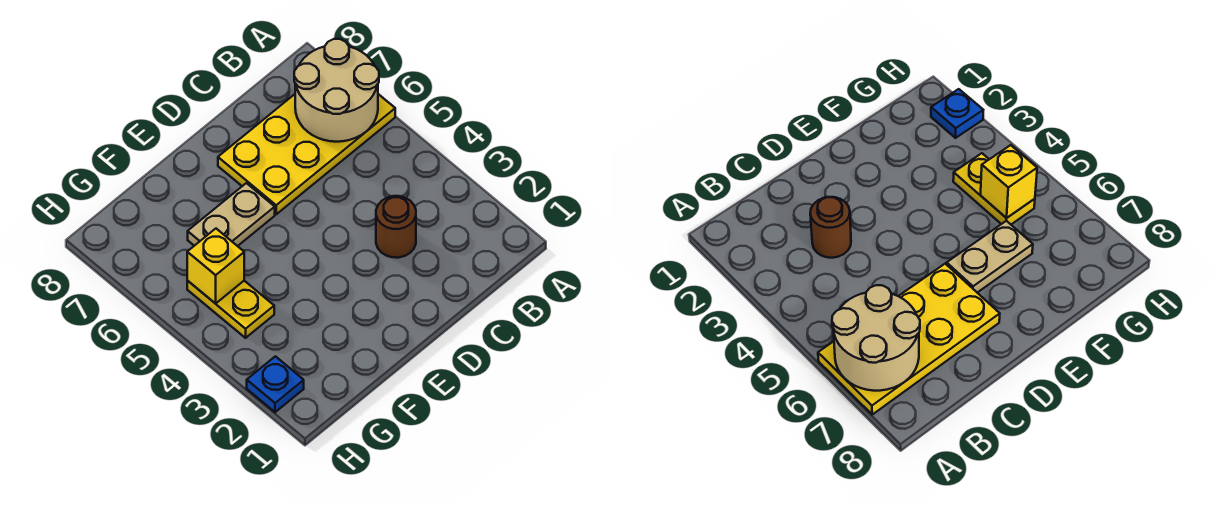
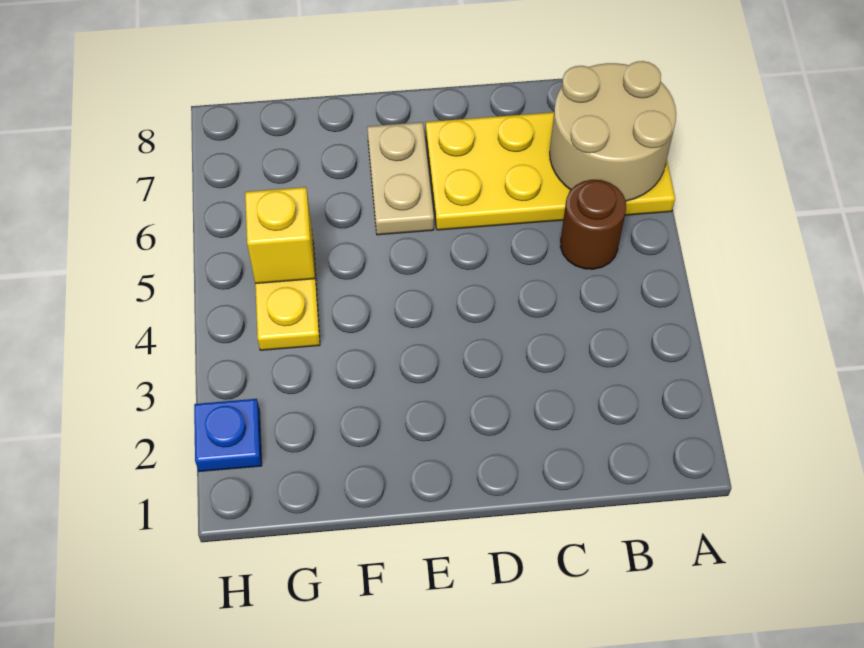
brown 1x1 round brick [376,196,416,258] -> brown 1x1 round brick moved to [561,180,626,269]
tan 1x2 plate [188,183,275,246] -> tan 1x2 plate turned to [367,122,434,235]

